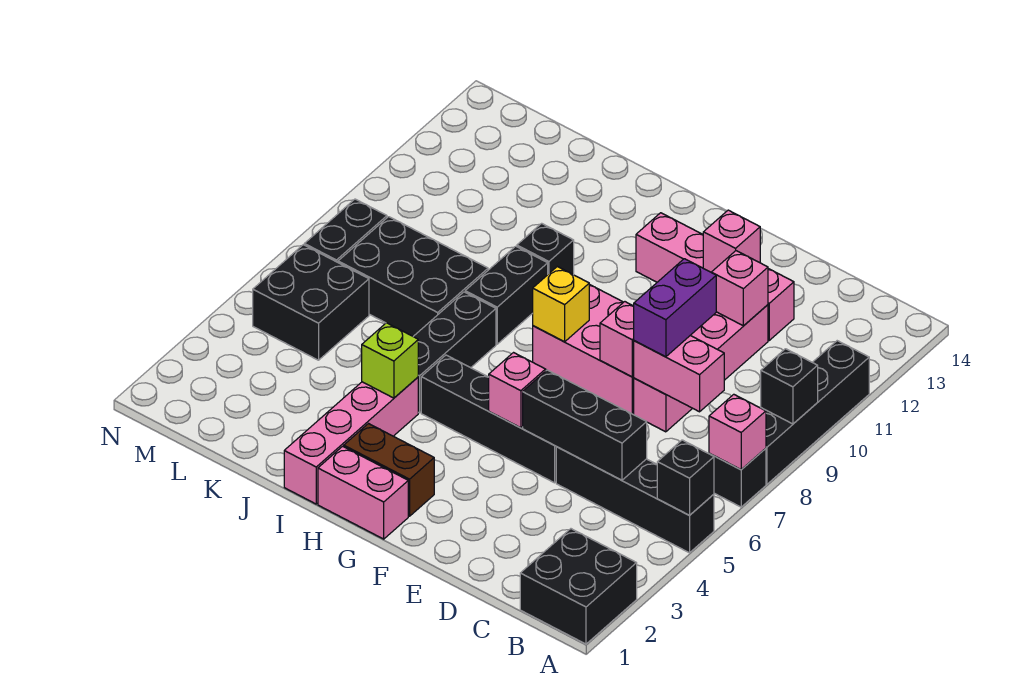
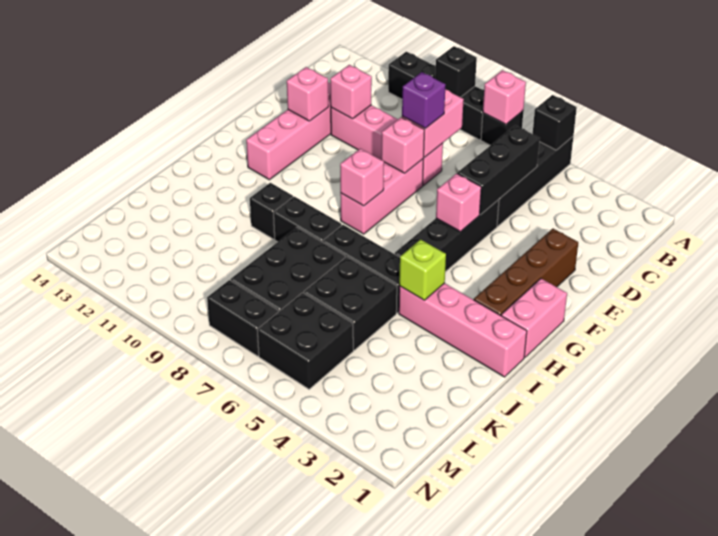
black 2x2 brick [520,529,637,644] -> black 2x2 brick moved to [304,257,397,350]
purple 1x2 brick [634,259,716,357] -> purple 1x1 brick [402,72,446,128]
pink 2x3 brick [533,284,634,414] -> pink 1x3 brick [340,159,424,234]
brown 1x2 brick [344,424,434,516] -> brown 1x4 brick [474,229,578,315]
yellow 1x1 brick [533,267,589,342] -> pink 1x1 brick [340,149,384,206]

